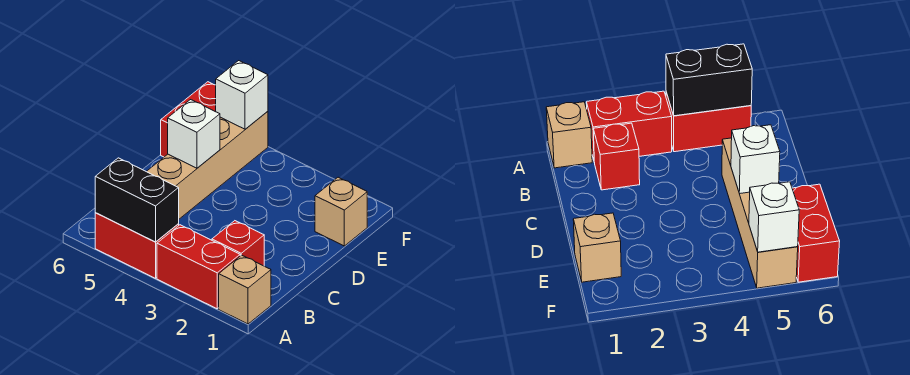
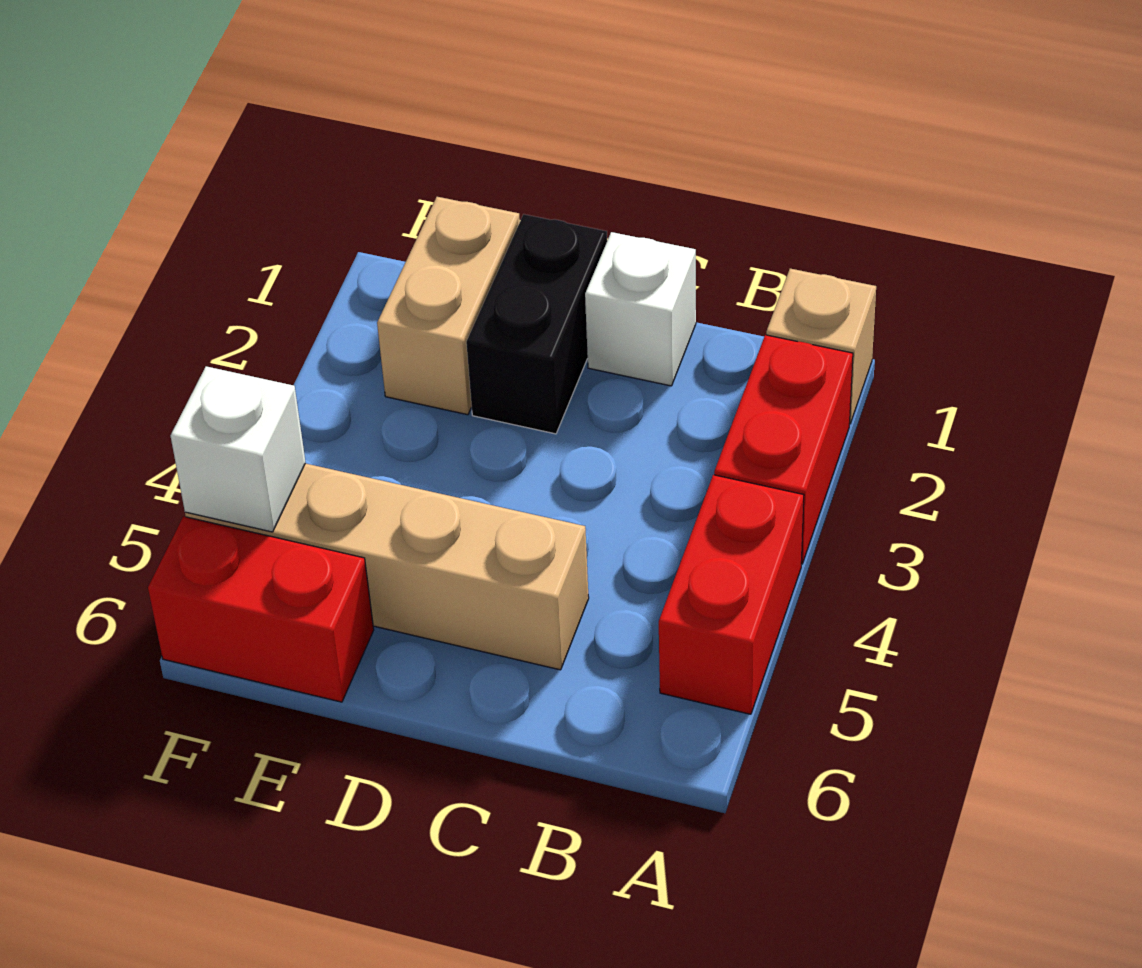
black 1x2 brick [95,158,179,242] -> black 1x2 brick moved to [466,214,607,434]
red 1x1 brick [212,221,264,266] -> none
white 1x1 brick [168,100,220,168] -> white 1x1 brick moved to [585,232,696,386]
tan 1x1 brick [315,177,367,246] -> tan 1x2 brick [377,197,520,415]

